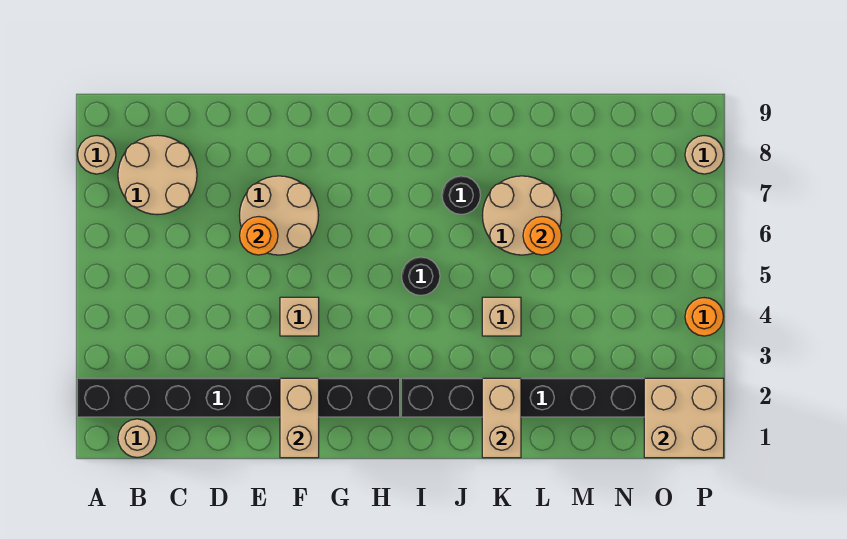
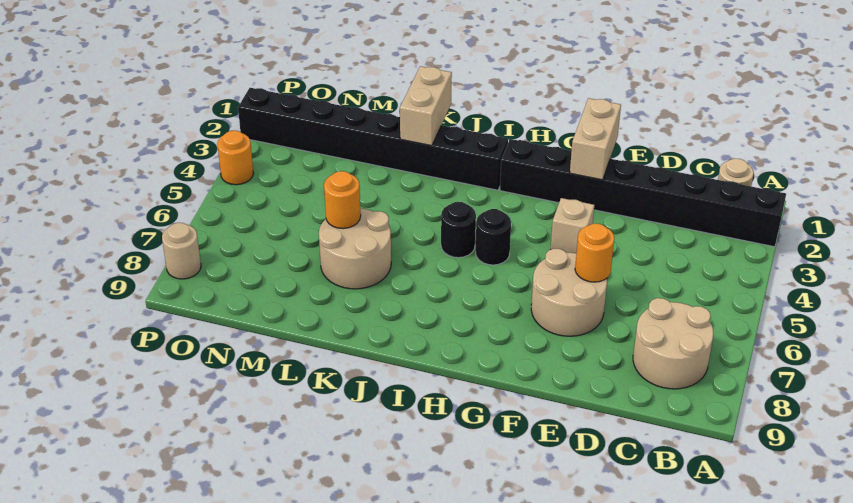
tan 1x1 round brick [77,136,116,174] -> none
black 1x1 round brick [442,176,480,214] -> black 1x1 round brick moved to [476,209,511,265]
tan 1x1 brick [482,297,521,336] -> none
tan 2x2 brick [644,378,724,458] -> none

